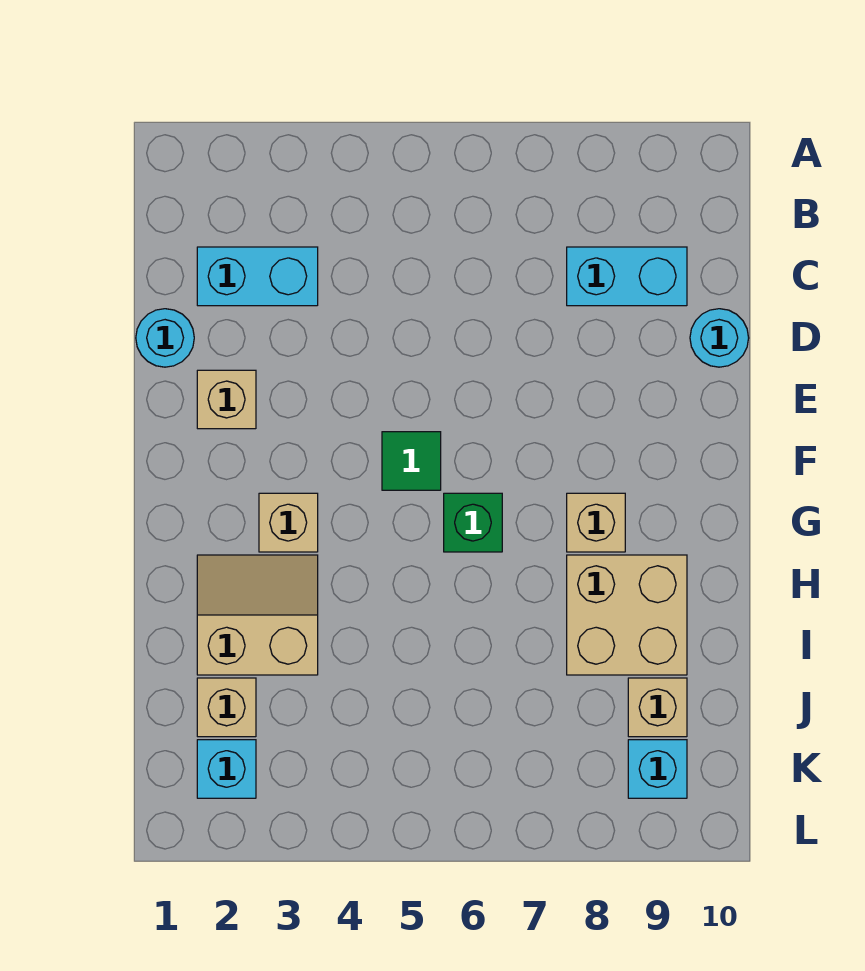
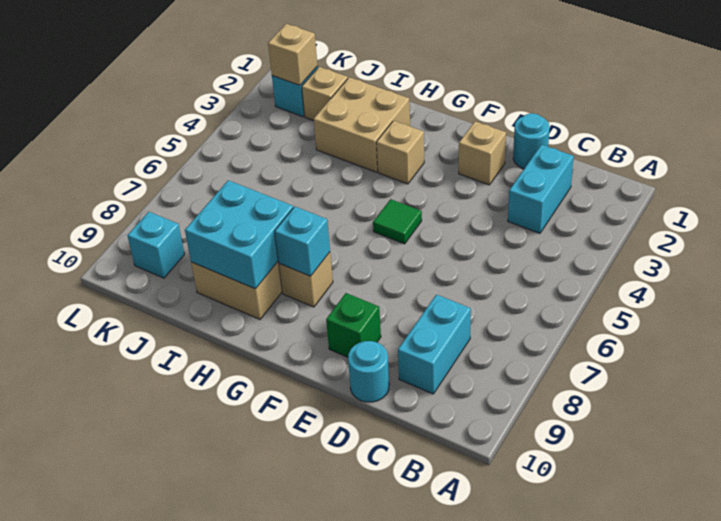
green 1x1 brick [444,493,502,552] -> green 1x1 brick moved to [326,293,381,357]
none -> cyan 1x1 brick [274,207,330,276]
tan 2x2 slope [197,555,318,675] -> tan 2x2 brick [314,77,410,172]
none -> cyan 2x2 brick [185,180,293,289]
tan 1x1 brick [628,678,687,737] -> tan 1x1 brick moved to [268,24,317,85]

